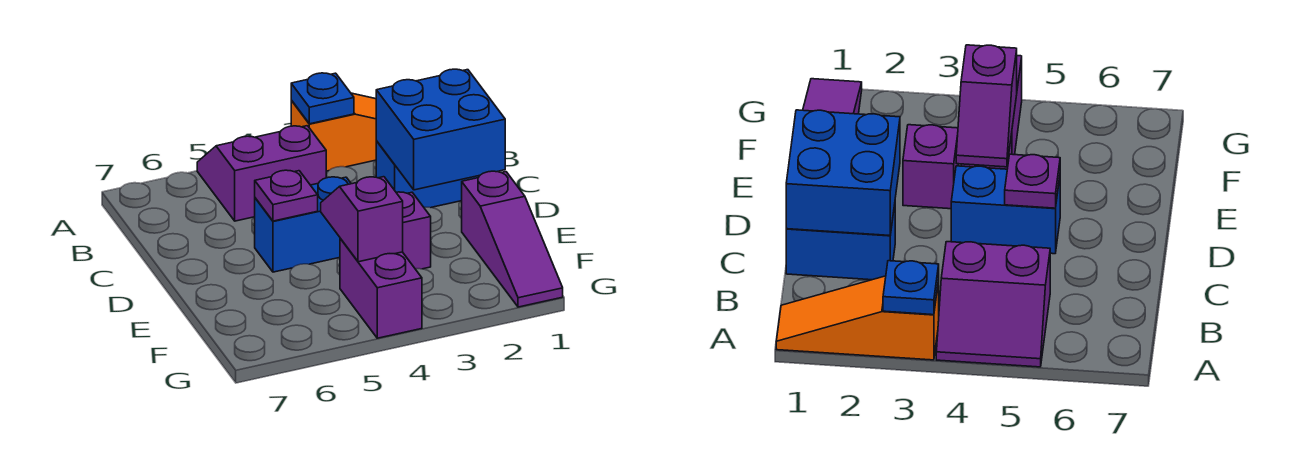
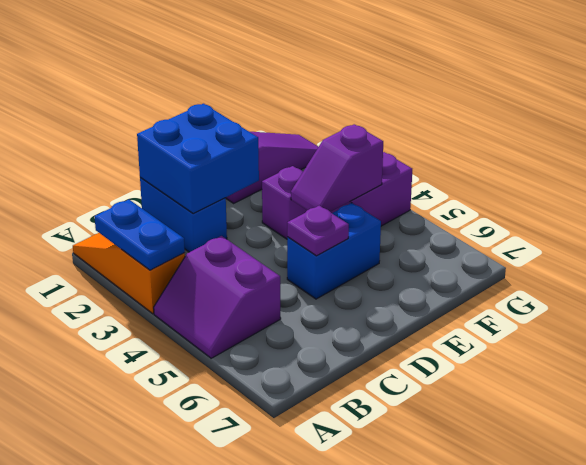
blue 1x1 plate [291,73,354,124] -> blue 1x2 plate [94,200,185,270]
blue 1x2 brick [255,177,351,272] -> blue 1x2 brick turned to [287,203,381,299]

